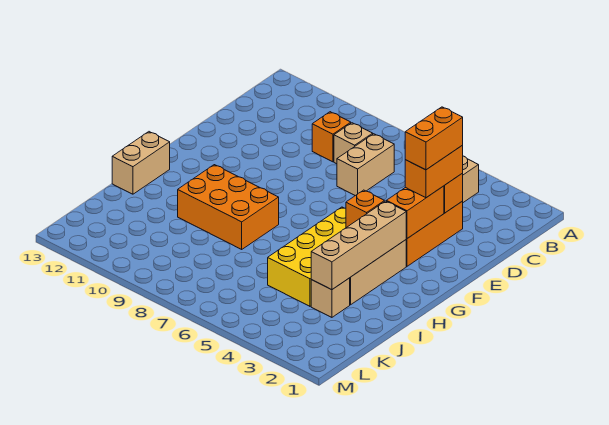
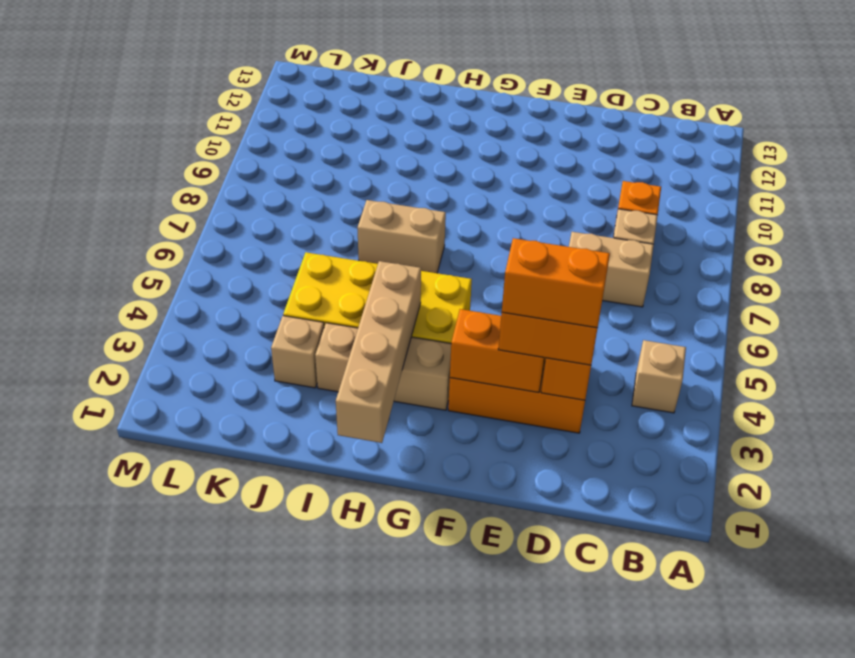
tan 1x4 brick [311,201,407,290] -> tan 1x4 brick turned to [336,261,421,443]
orange 1x1 brick [346,190,384,228] -> none
orange 2x3 brick [178,165,279,249] -> none
tan 1x2 brick [112,132,170,194] -> tan 1x2 brick moved to [357,200,446,273]

